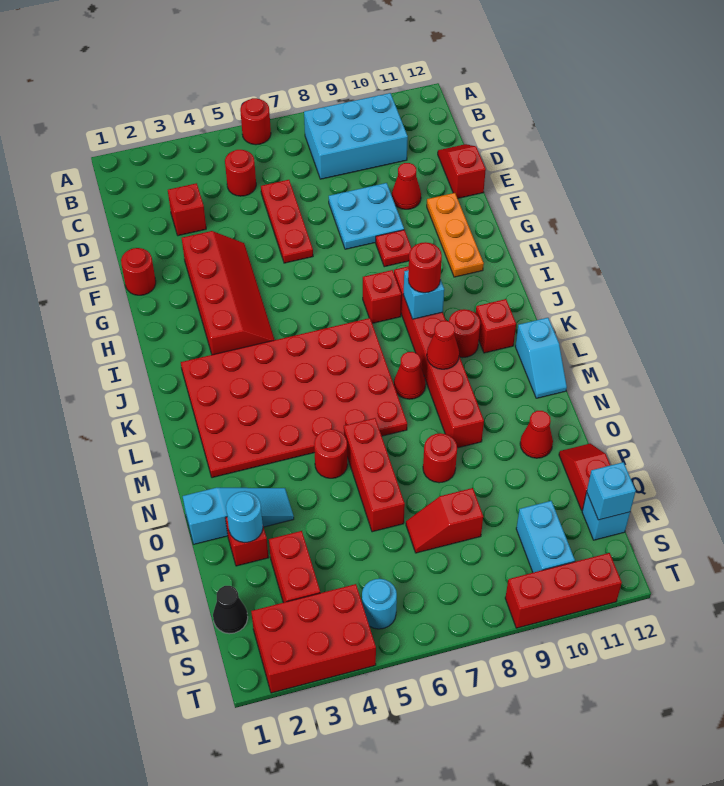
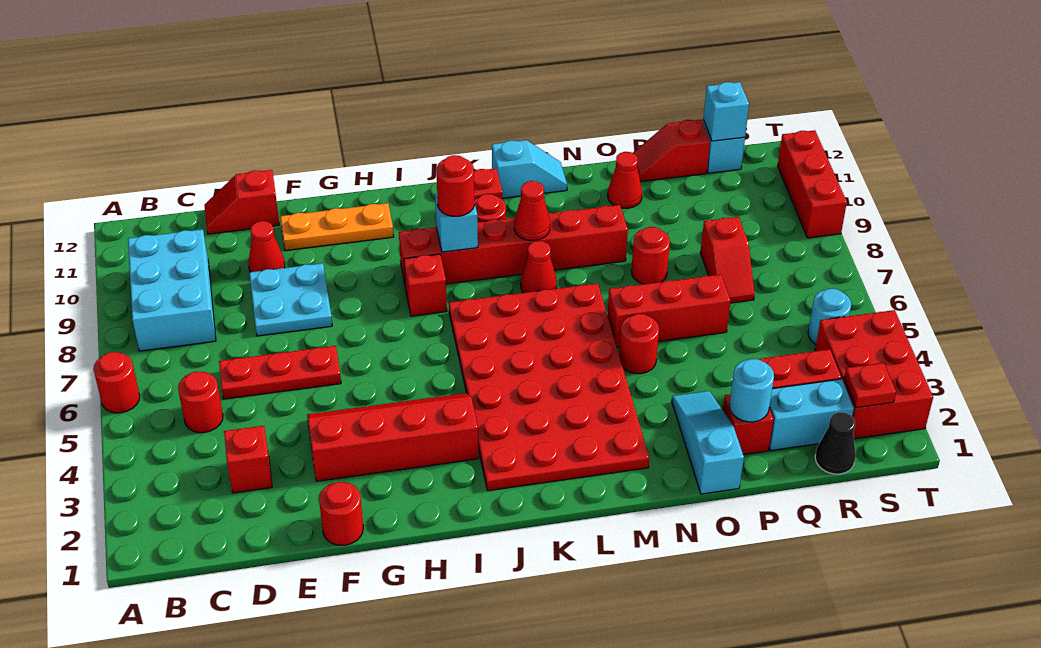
red 1x1 plate [376,230,412,267] -> red 1x1 plate moved to [844,363,896,408]
cyan 1x2 brick [516,501,575,573] -> cyan 1x2 brick moved to [769,379,854,450]

